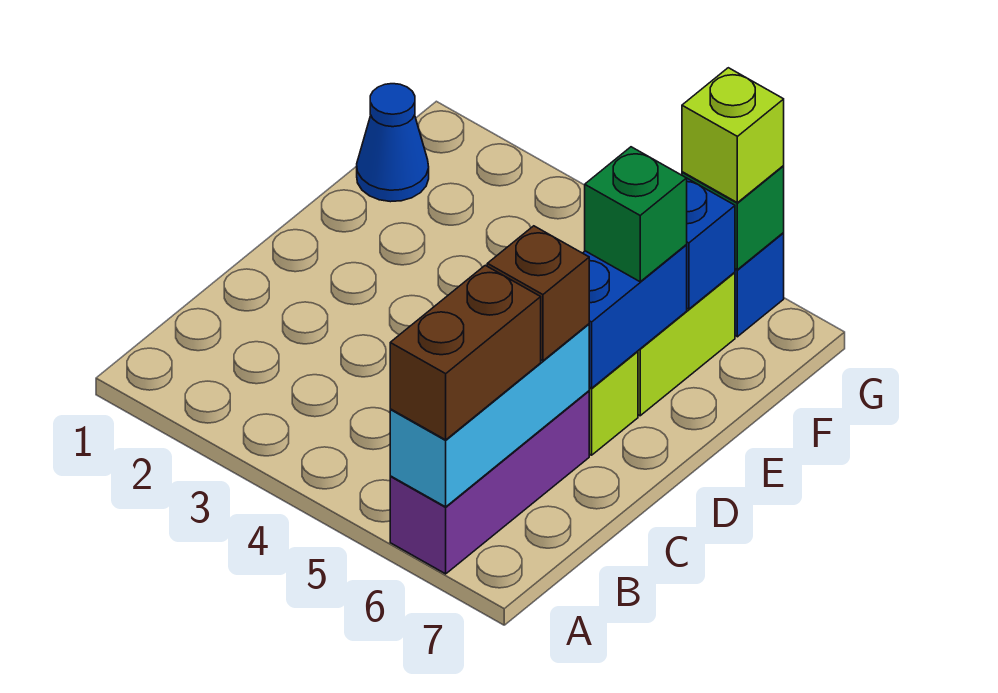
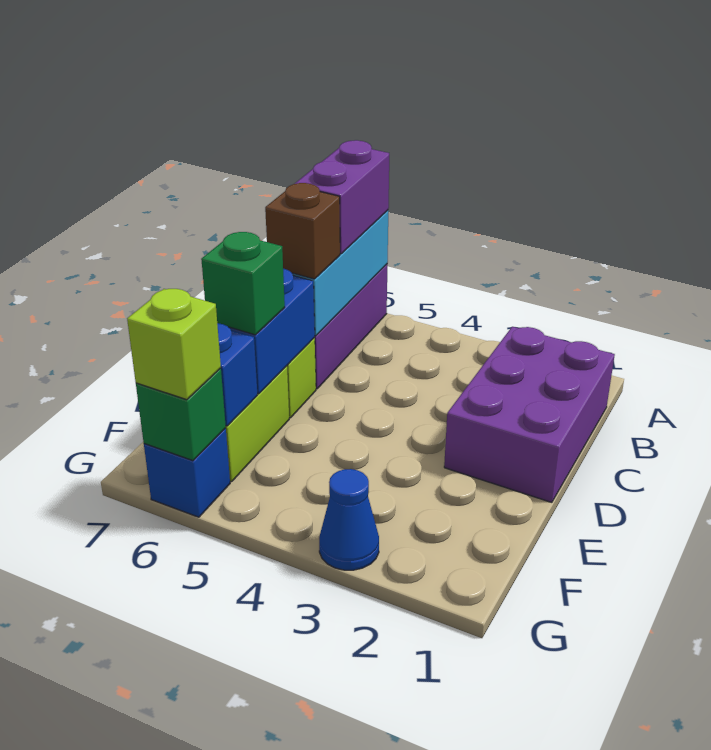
brown 1x2 brick [390,265,541,440] -> purple 1x2 brick [295,140,389,254]
none -> purple 2x3 brick [444,327,615,502]
blue 1x1 cone [357,84,429,202] -> blue 1x1 cone moved to [319,469,379,570]

